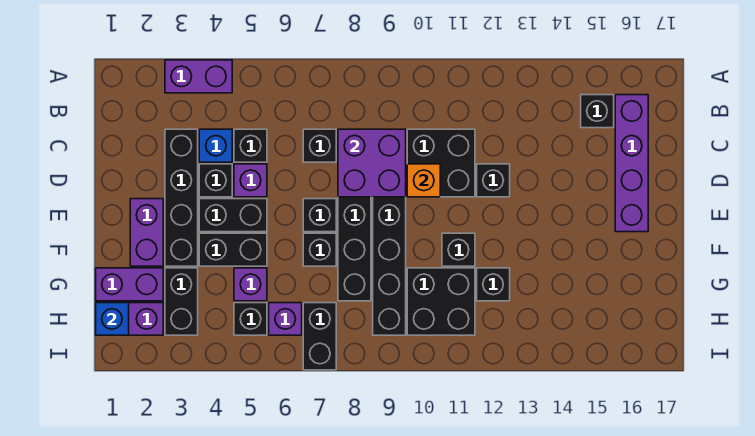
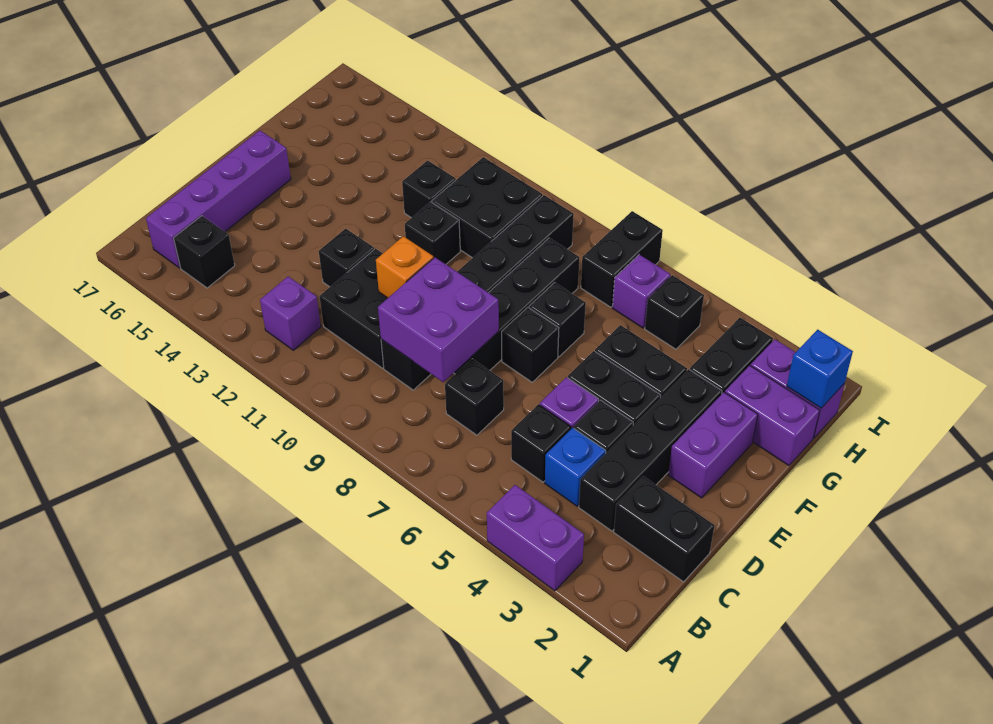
none -> black 1x2 brick [614,476,714,582]
purple 1x1 brick [234,268,267,301] -> purple 1x1 brick moved to [260,276,321,350]

